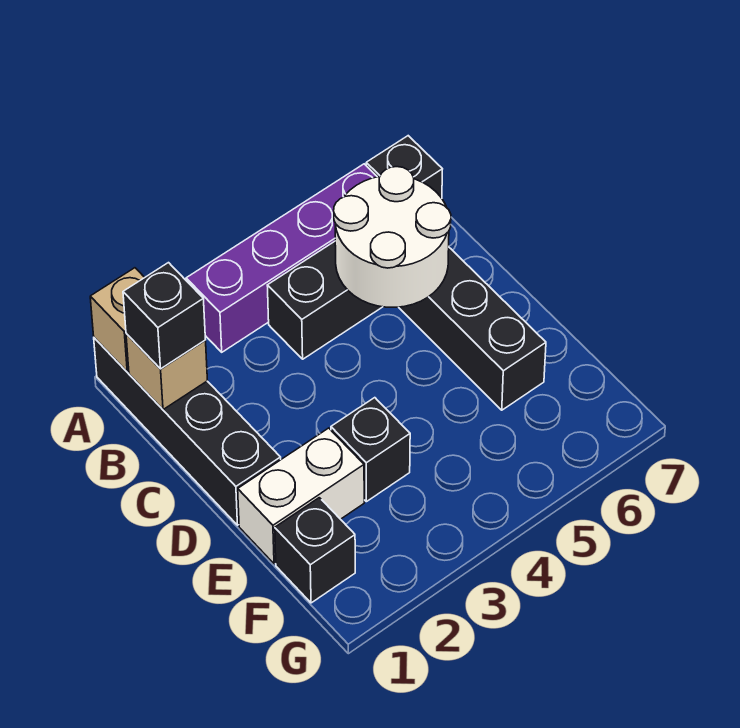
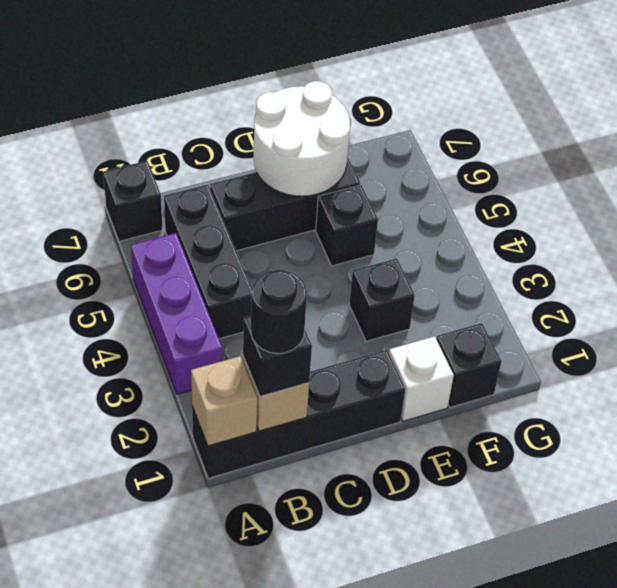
purple 1x4 brick [186,164,377,352] -> purple 1x3 brick [131,233,223,394]
none -> black 1x1 round brick [251,270,307,354]
white 2x2 round brick [334,167,451,307] -> white 2x2 round brick moved to [253,81,350,196]
white 1x2 brick [238,428,364,564] -> white 1x1 brick [389,336,454,421]
none -> black 1x1 brick [316,185,378,266]

